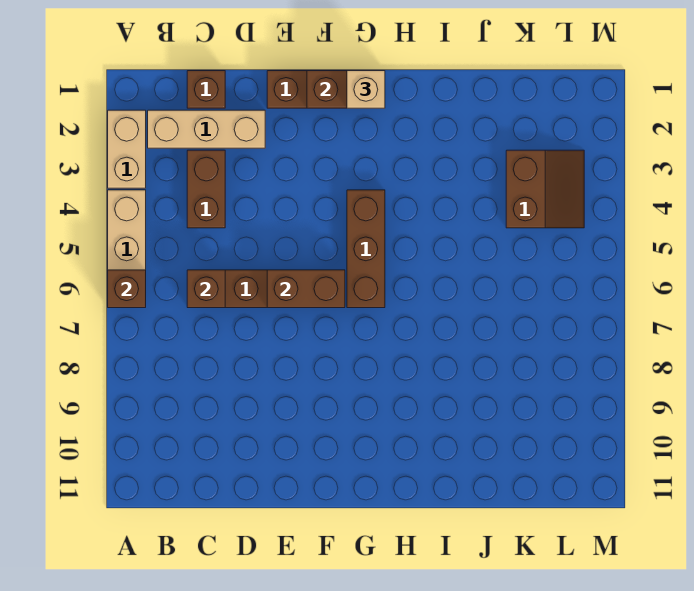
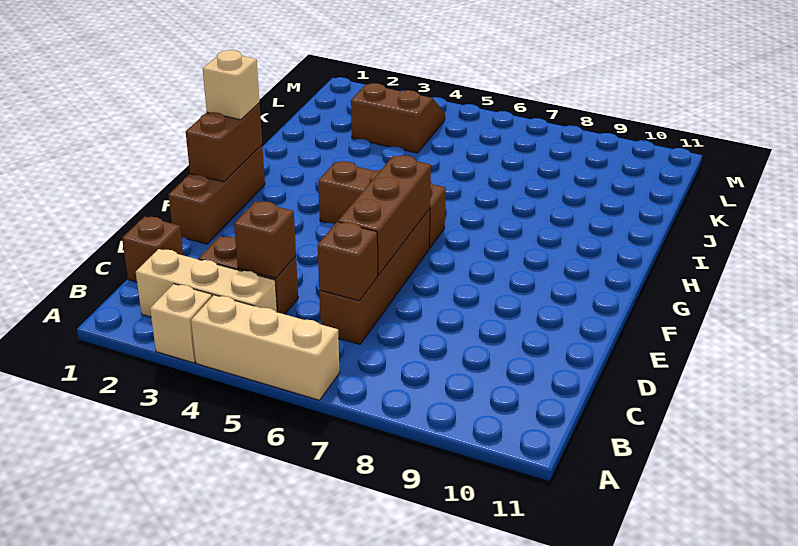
tan 1x2 brick [108,110,146,188] -> tan 1x1 brick [150,284,212,363]
brown 1x1 brick [108,270,146,308] -> brown 1x1 brick moved to [234,201,296,278]
tan 1x3 brick [148,110,265,148] -> tan 1x3 brick turned to [136,249,277,317]
brown 1x2 brick [267,270,345,308] -> brown 1x3 brick [338,155,431,275]

